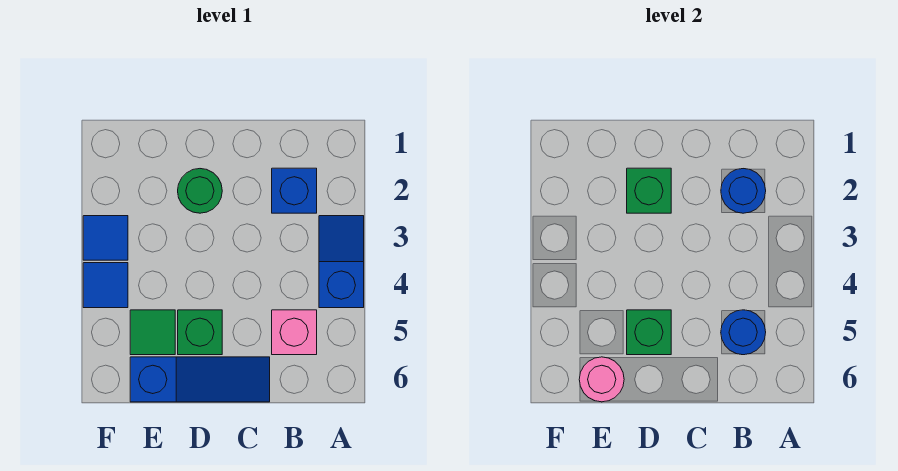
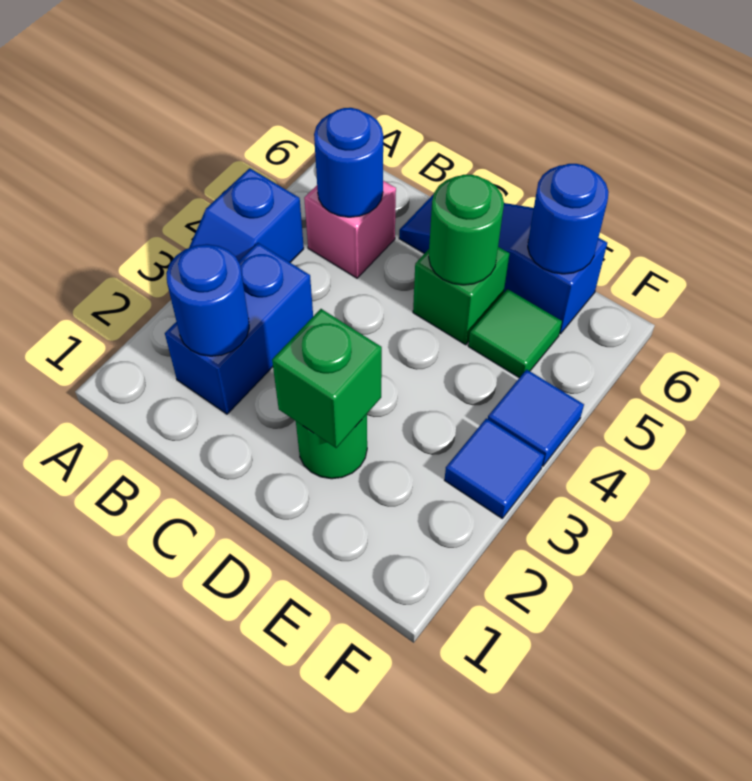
blue 1x1 brick [272,168,317,213] -> blue 1x2 brick [165,243,313,414]
green 1x1 brick [627,310,671,355] -> green 1x1 round brick [429,174,504,285]
pink 1x1 round brick [579,357,624,402] -> blue 1x1 round brick [528,164,609,274]

